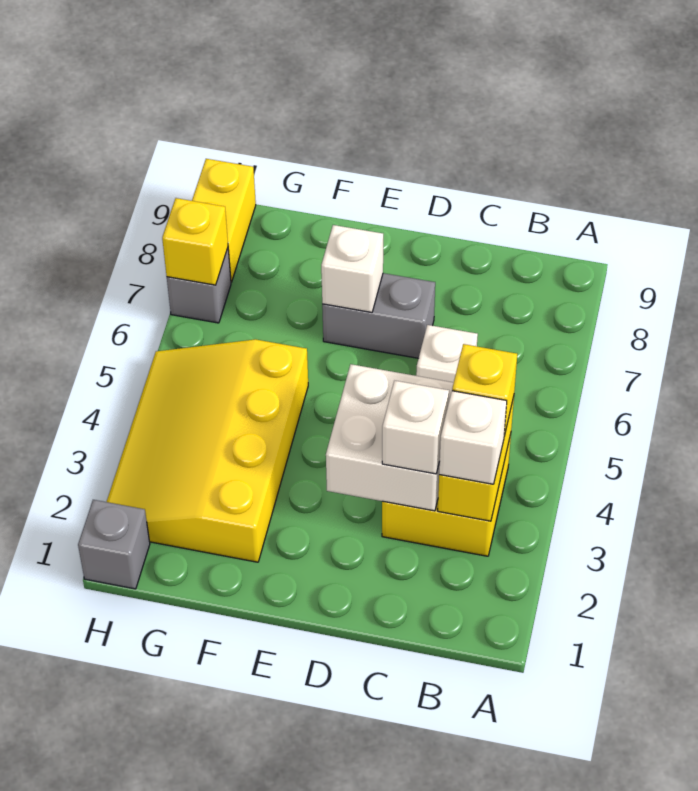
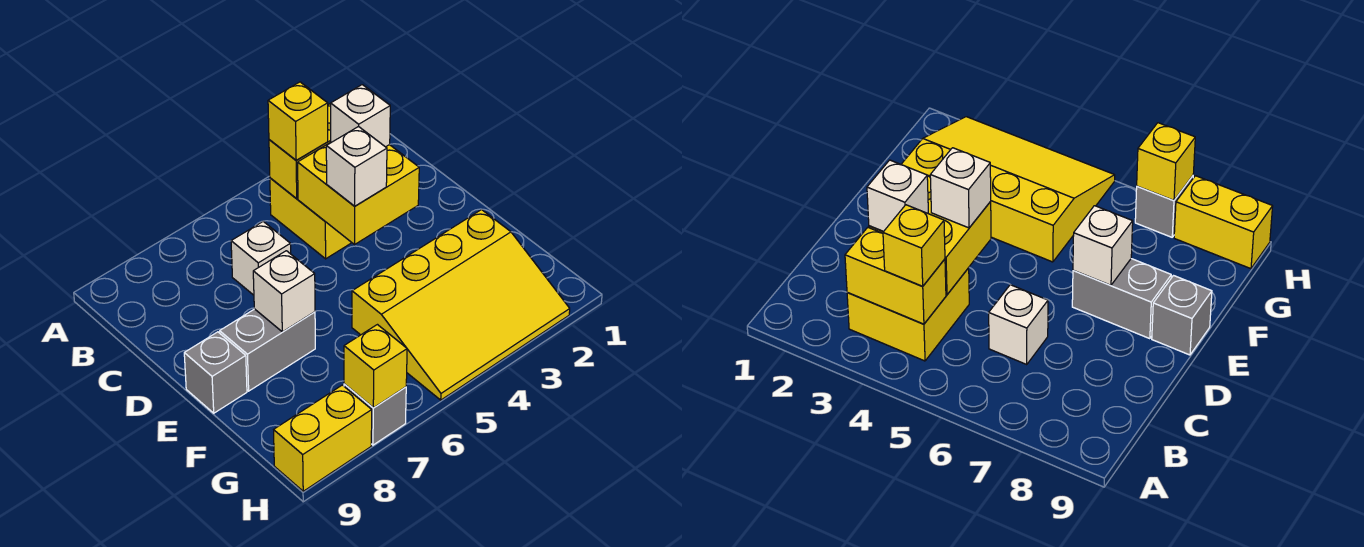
white 1x1 brick [439,391,507,484] -> white 1x1 brick moved to [326,126,387,206]
white 2x2 brick [326,364,454,511] -> yellow 2x2 brick [298,142,419,244]
grey 1x2 brick [322,273,435,358] -> grey 1x2 brick turned to [220,309,315,391]
grey 1x1 brick [78,500,150,589] -> grey 1x1 brick moved to [184,332,247,413]

